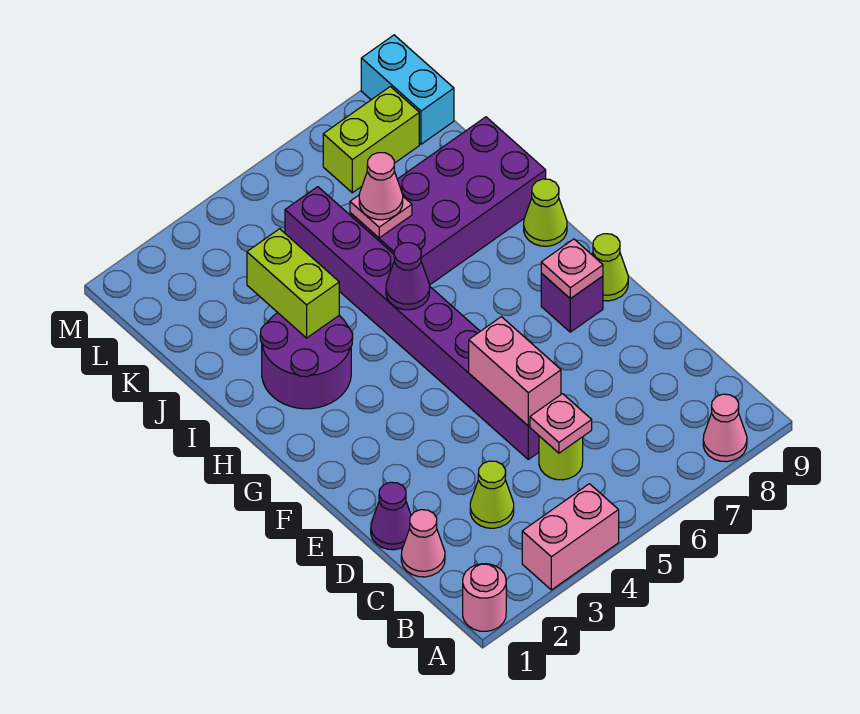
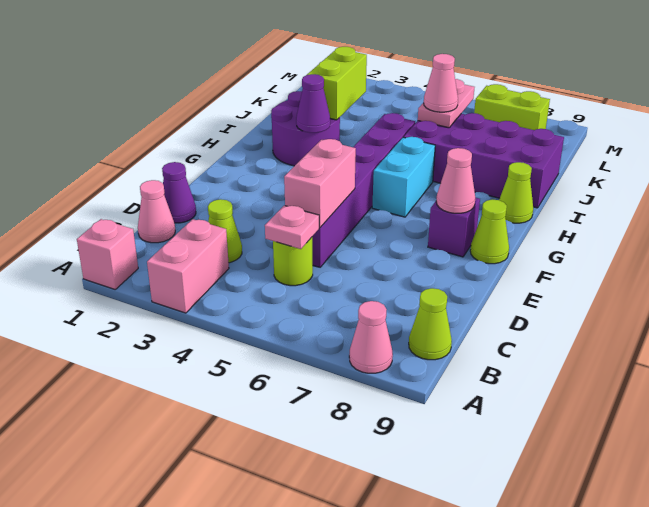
pink 1x1 round brick [463,564,506,631] -> pink 1x1 brick [77,219,138,289]
pink 1x2 brick [522,484,619,590] -> pink 1x2 brick turned to [147,219,229,313]
none -> lime 1x1 cone [409,288,452,360]
purple 1x8 brick [285,187,539,459] -> purple 1x6 brick [312,113,415,267]
pink 1x1 plate [541,239,603,299] -> pink 1x1 cone [436,148,475,213]
purple 1x1 cone [386,243,430,310] -> purple 1x1 cone moved to [296,74,330,133]
pink 1x1 plate [350,195,412,238] -> pink 1x2 plate [418,79,475,128]
cyan 1x2 brick [361,35,454,144] -> cyan 1x2 brick moved to [372,137,435,217]

